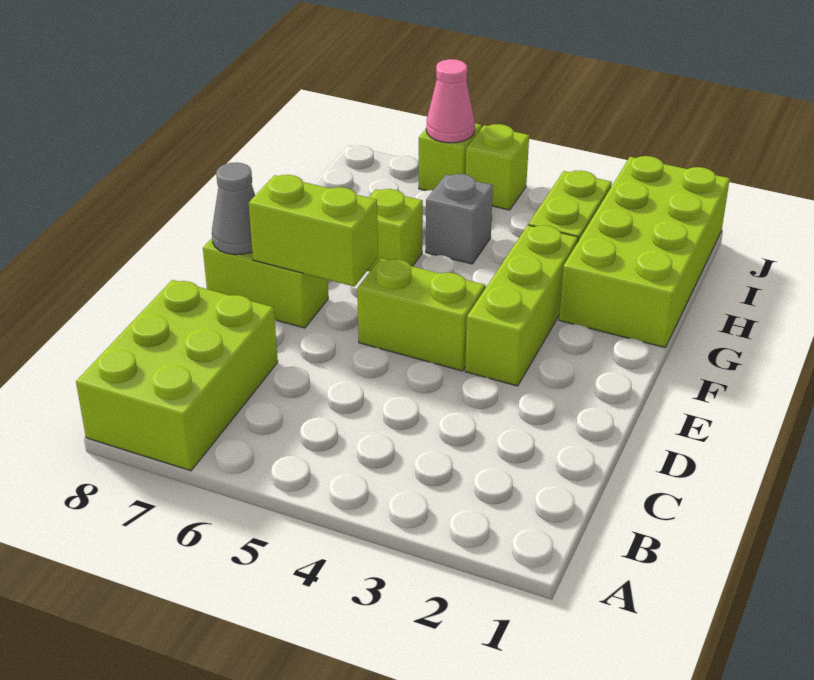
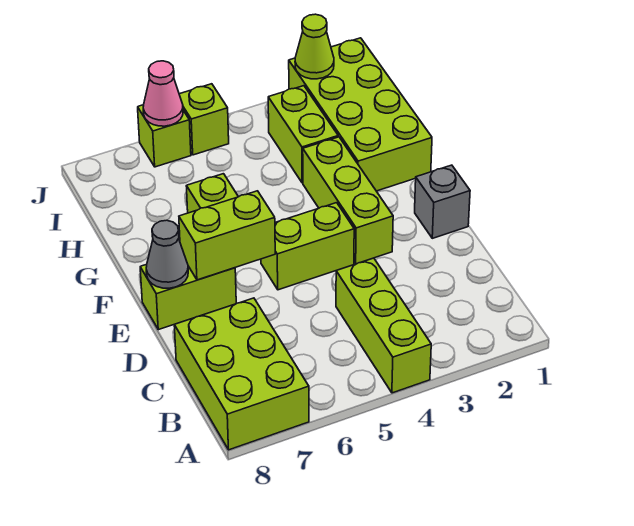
none -> lime 1x3 brick [336,258,431,393]
grey 1x1 brick [426,174,493,264] -> grey 1x1 brick moved to [415,165,470,238]
none -> lime 1x1 cone [295,14,334,79]

